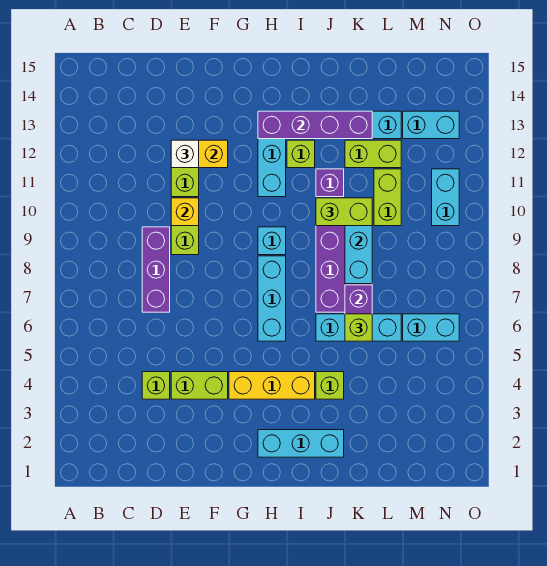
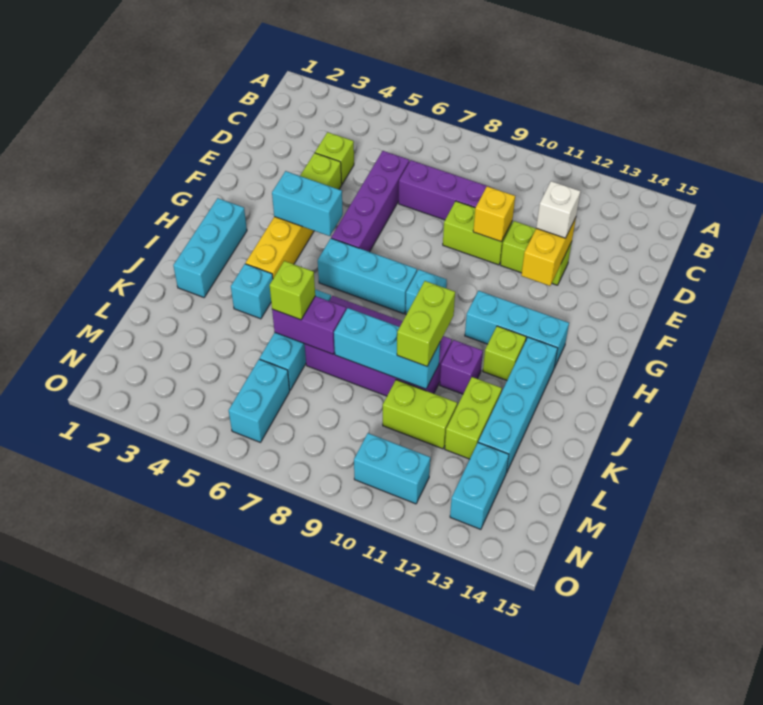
none -> cyan 1x2 brick [272,171,343,236]
purple 1x4 brick [258,111,372,139] -> purple 1x4 brick moved to [331,151,409,252]
lime 1x1 brick [316,372,344,399] -> cyan 1x1 brick [231,264,273,319]

